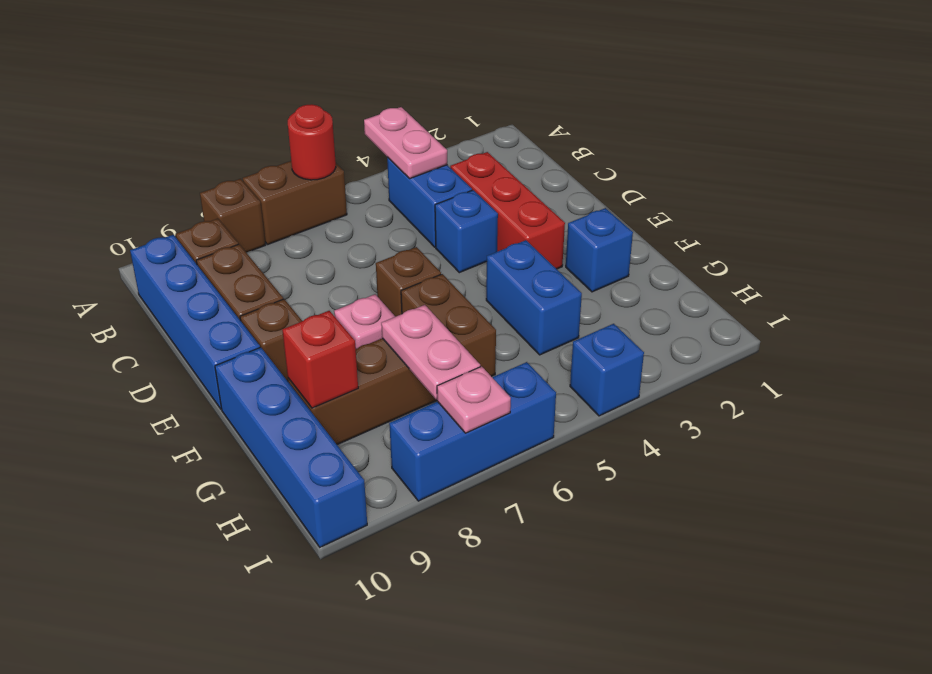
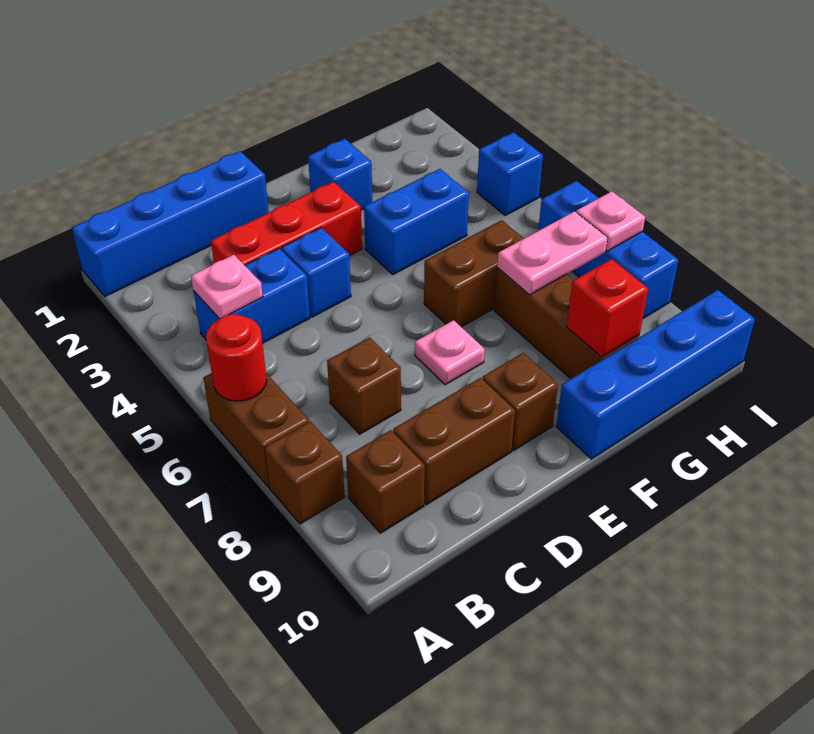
pink 1x2 plate [364,107,447,178] -> pink 1x1 plate [191,255,263,319]
blue 1x4 brick [130,235,260,409] -> blue 1x4 brick moved to [72,151,269,296]
brown 1x1 brick [376,247,441,317] -> brown 1x1 brick moved to [327,337,401,434]

